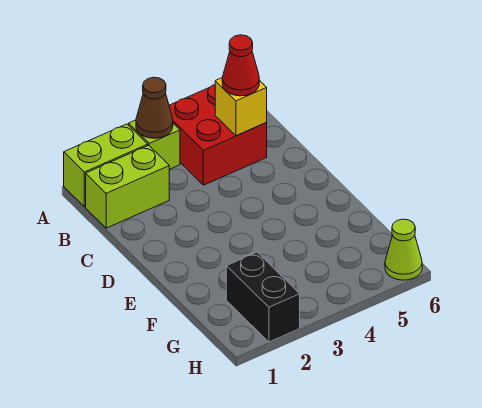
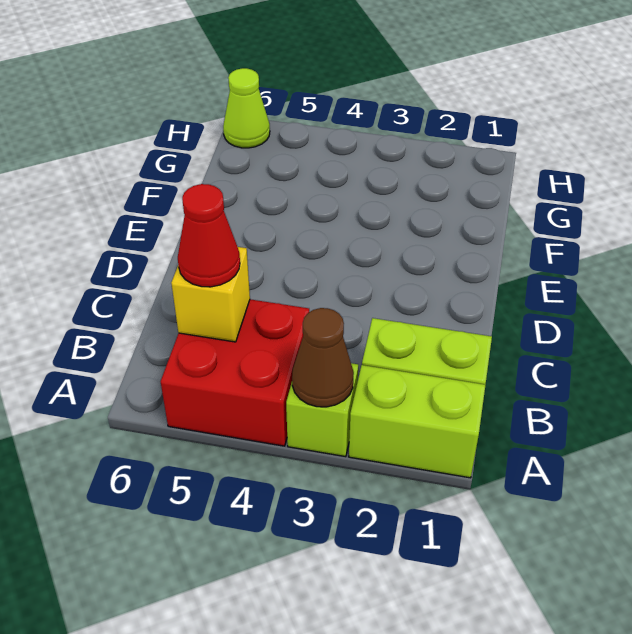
black 1x2 brick [226,252,300,342] -> none

